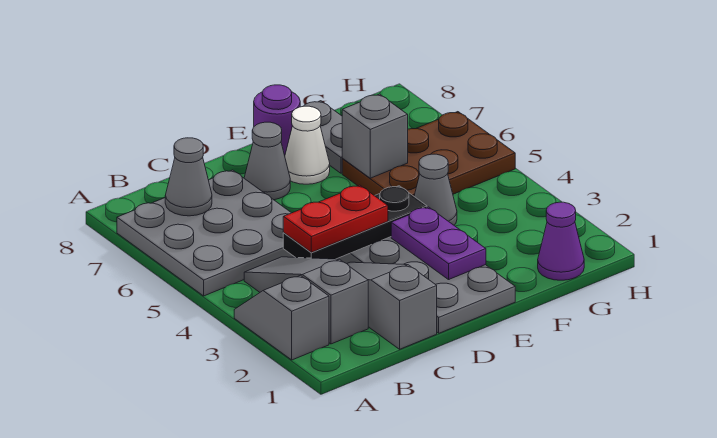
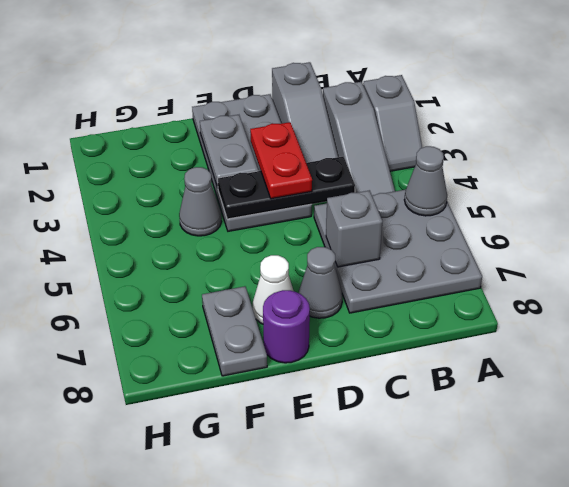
grey 1x1 cone [165,138,212,216] -> grey 1x1 cone moved to [404,146,447,216]
red 1x2 plate [283,185,388,252] -> red 1x2 plate turned to [250,122,312,199]
purple 1x2 plate [391,207,486,280] -> grey 1x2 plate [200,115,258,188]
brown 2x3 plate [342,112,515,196] -> none
grey 1x1 brick [342,94,408,178] -> grey 1x1 brick moved to [326,190,383,267]
purple 1x1 cone [538,202,584,280] -> none

